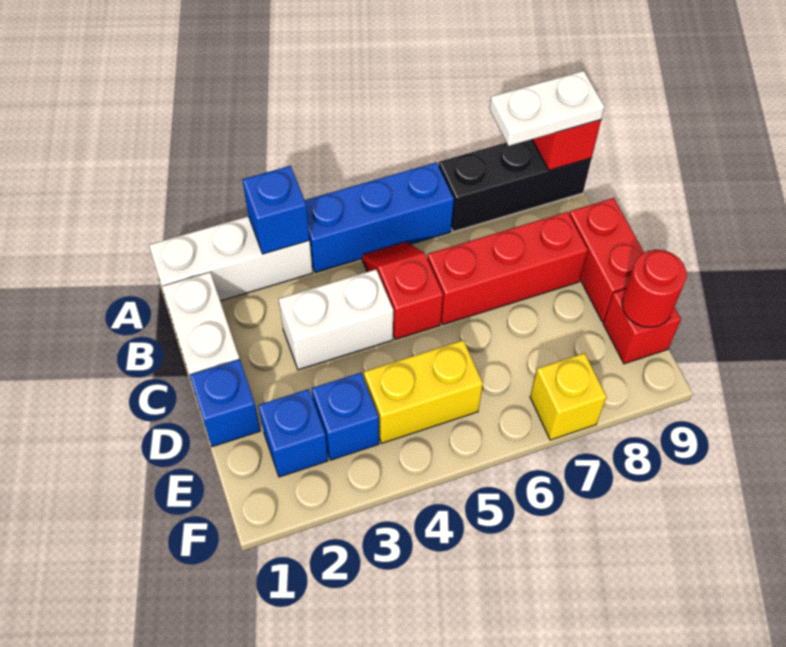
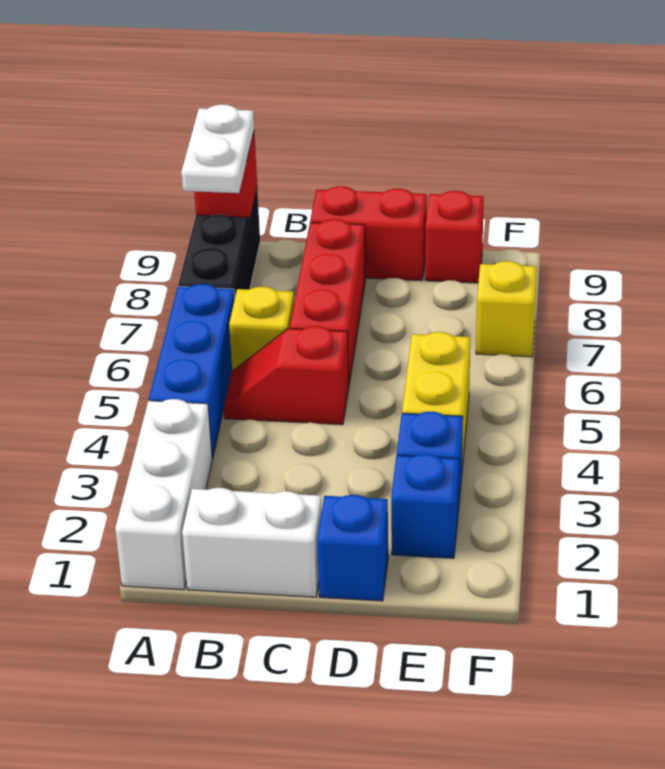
blue 1x1 brick [242,166,310,254] -> none
none -> yellow 1x1 brick [229,287,294,371]
white 1x2 brick [279,269,393,370] -> none
red 1x1 round brick [622,250,687,328] -> none

